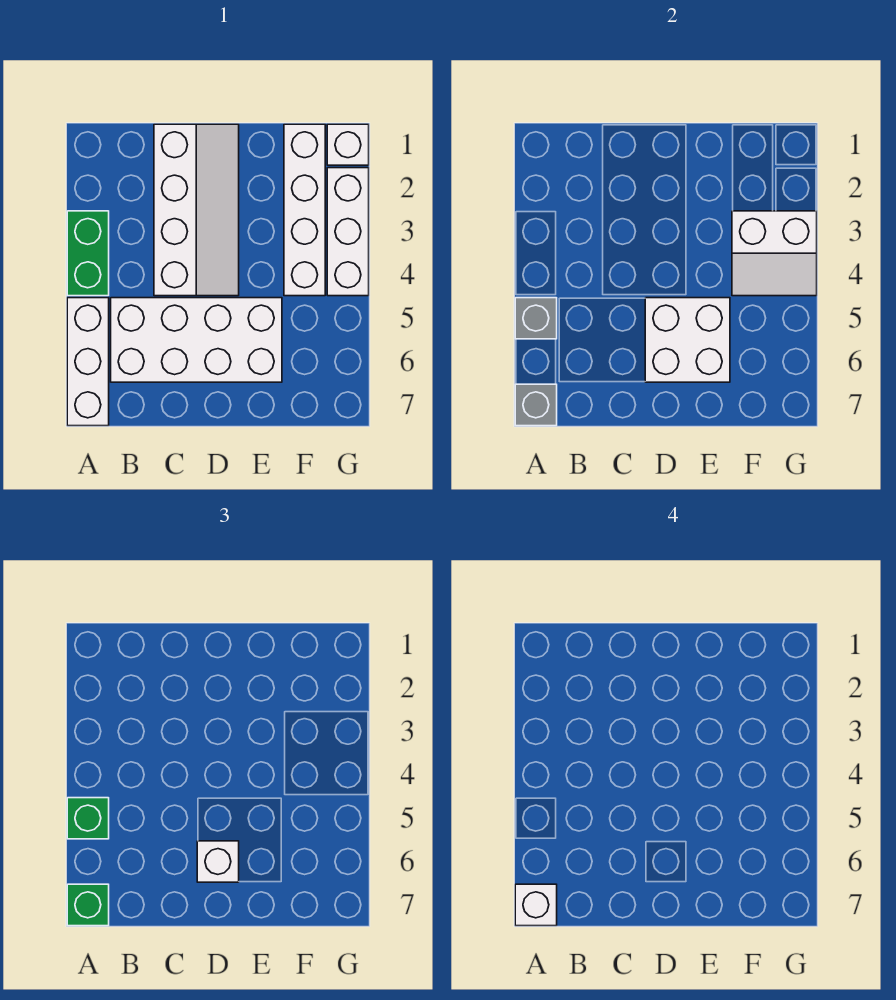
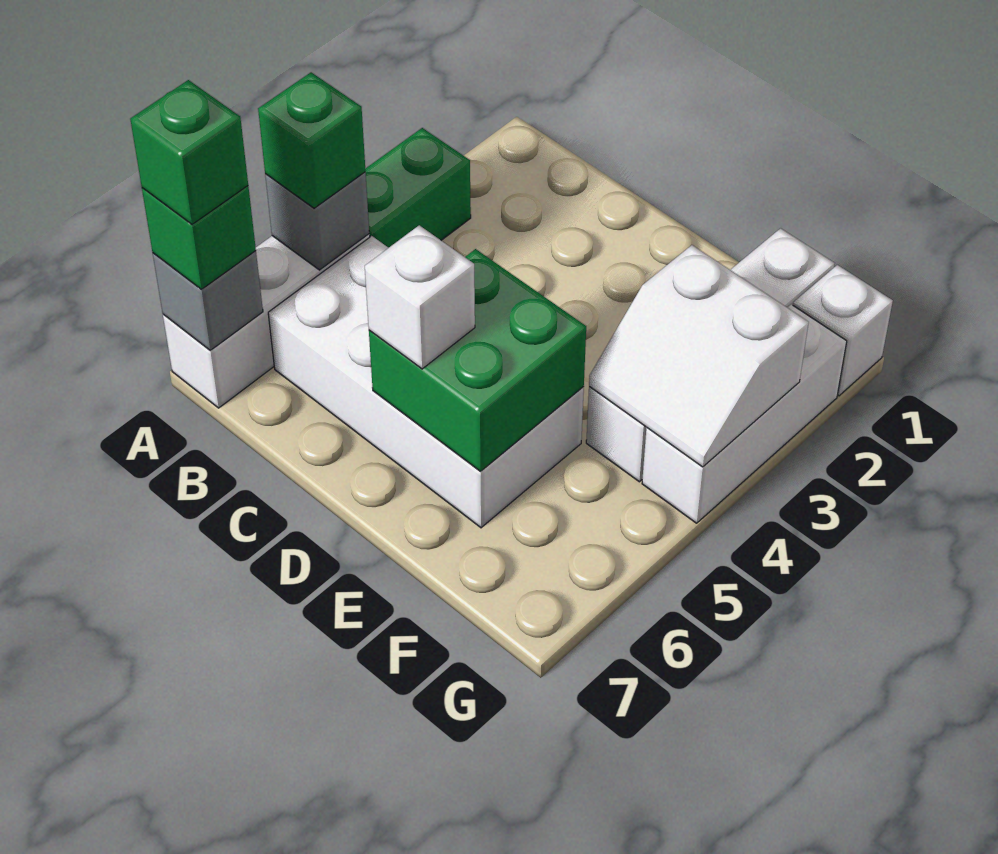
white 1x1 brick [515,884,557,926] -> green 1x1 brick [130,80,248,224]
white 2x4 slope [154,124,239,296] -> none
white 2x2 brick [645,298,730,382] -> green 2x2 brick [369,249,586,471]

